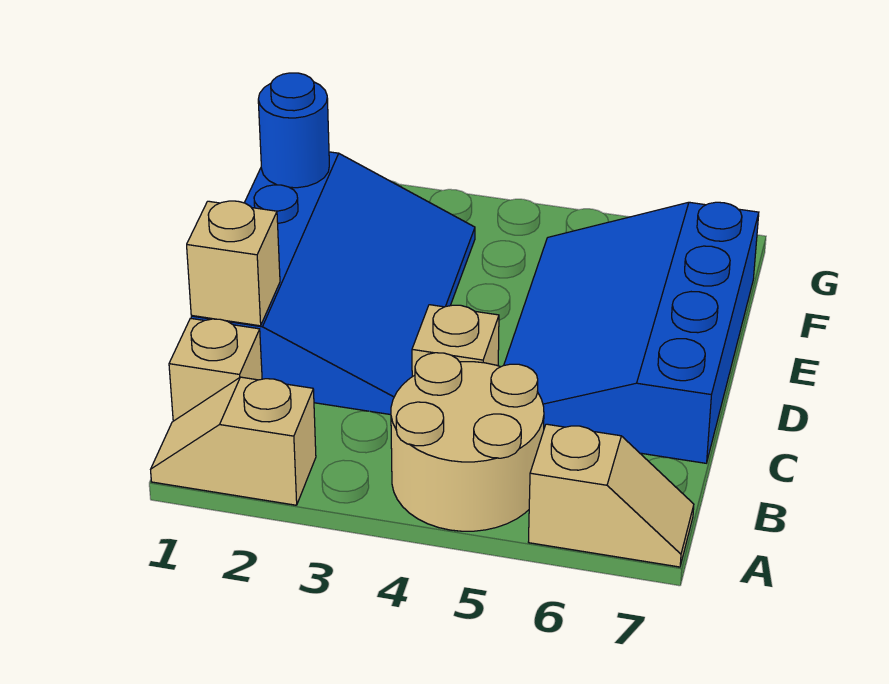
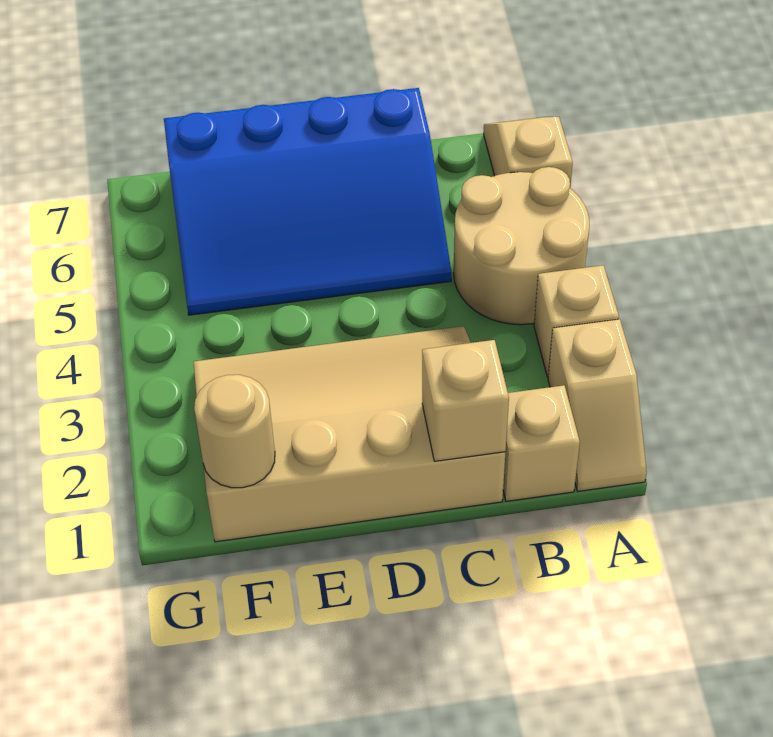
blue 3x4 slope [191,152,475,415] -> tan 3x4 slope [194,326,505,542]
tan 1x1 brick [412,305,499,377] -> tan 1x1 brick moved to [534,265,619,377]
blue 1x1 round brick [258,73,329,188] -> tan 1x1 round brick [194,375,275,488]

